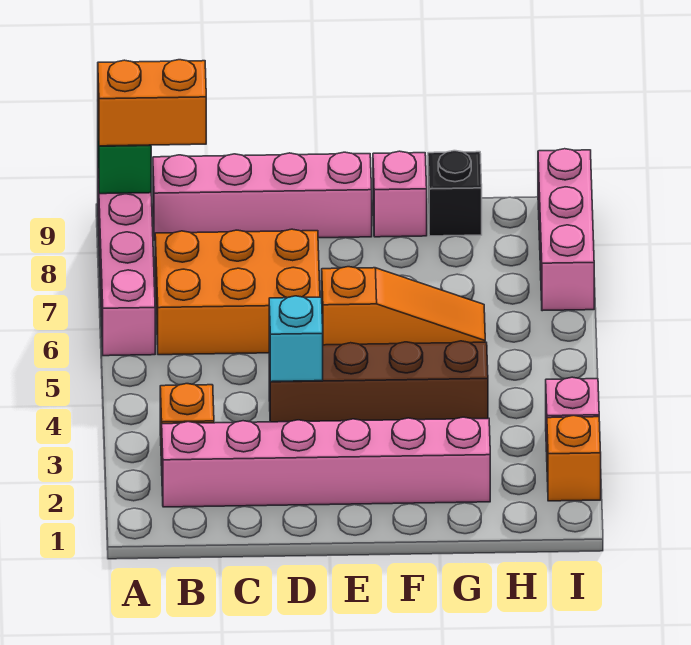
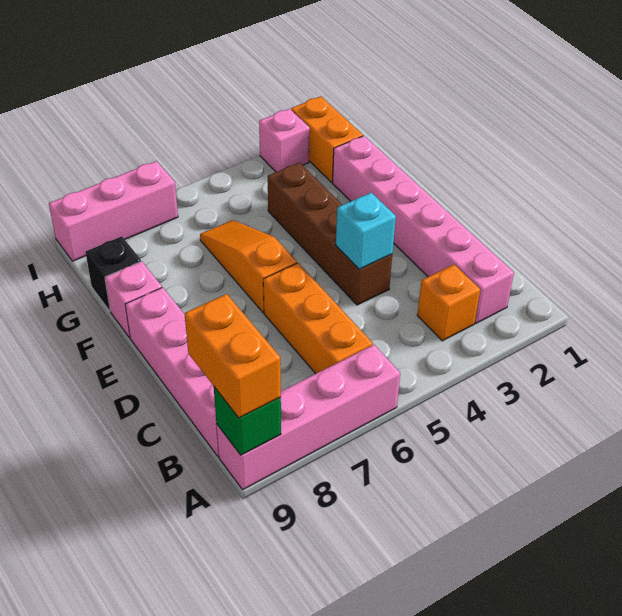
orange 2x3 brick [155,229,320,355] -> orange 1x3 brick [263,263,373,374]
orange 1x1 brick [547,415,601,501] -> orange 1x2 brick [291,97,363,182]

